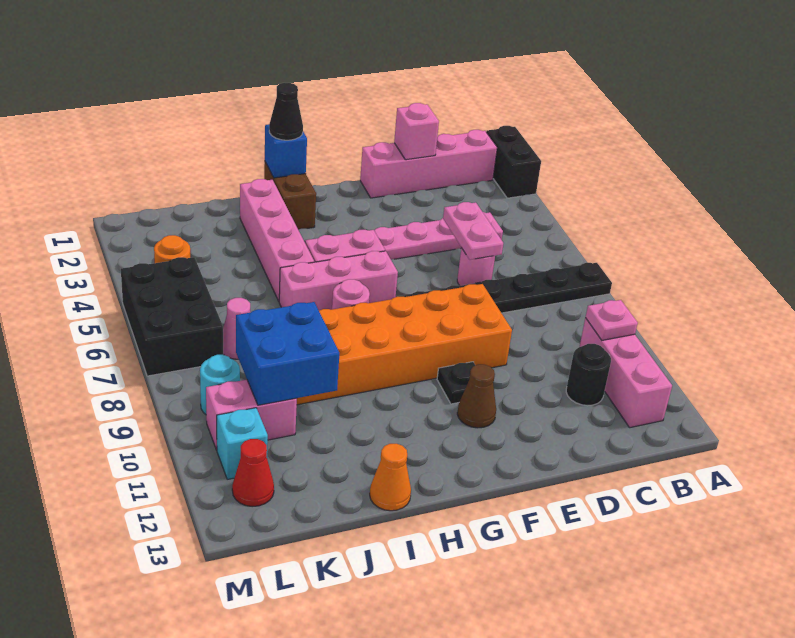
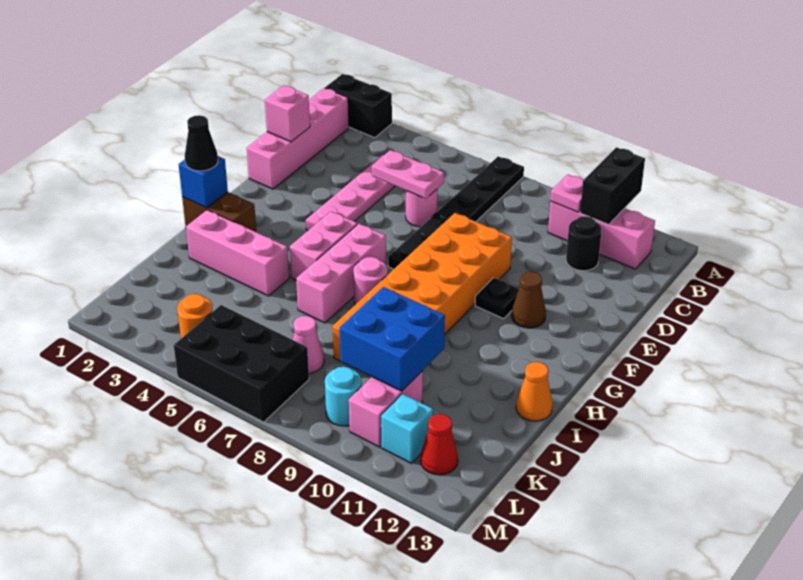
none -> black 1x2 brick [580,147,645,225]
pink 1x4 brick [240,179,314,301] -> pink 1x3 brick [186,210,289,296]

